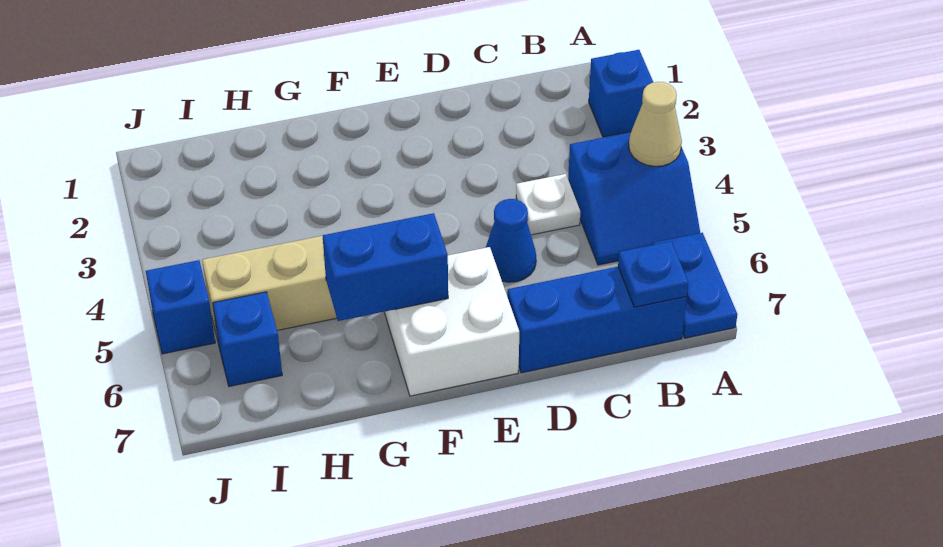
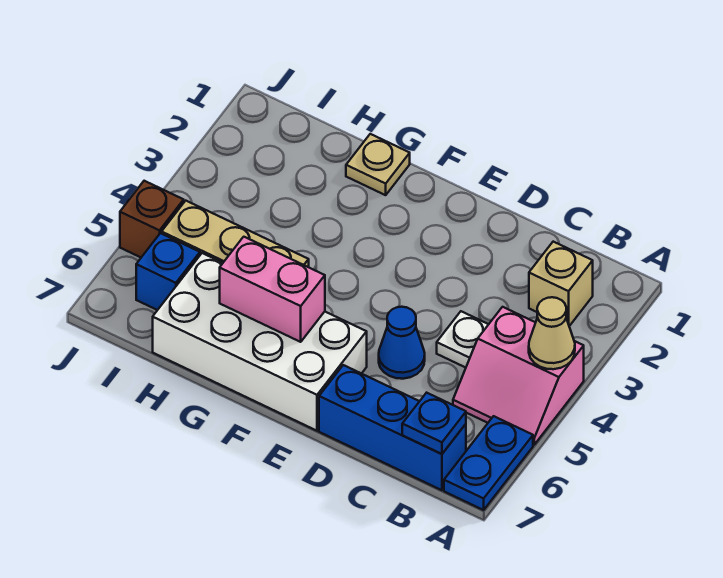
blue 1x1 brick [589,50,653,137] -> none
blue 2x2 slope [568,132,700,265] -> pink 2x2 slope [453,307,584,445]
none -> tan 1x1 brick [529,242,593,326]
white 2x2 brick [384,247,519,396] -> white 2x4 brick [153,253,367,431]
blue 1x2 brick [323,213,448,321] -> pink 1x2 brick [220,237,325,342]
none -> tan 1x1 plate [346,134,410,195]
blue 1x1 brick [146,260,215,354] -> brown 1x1 brick [120,181,184,257]

